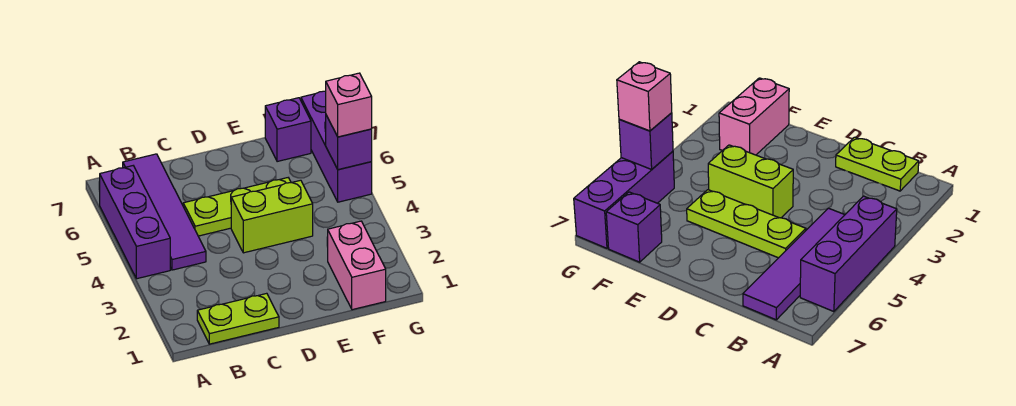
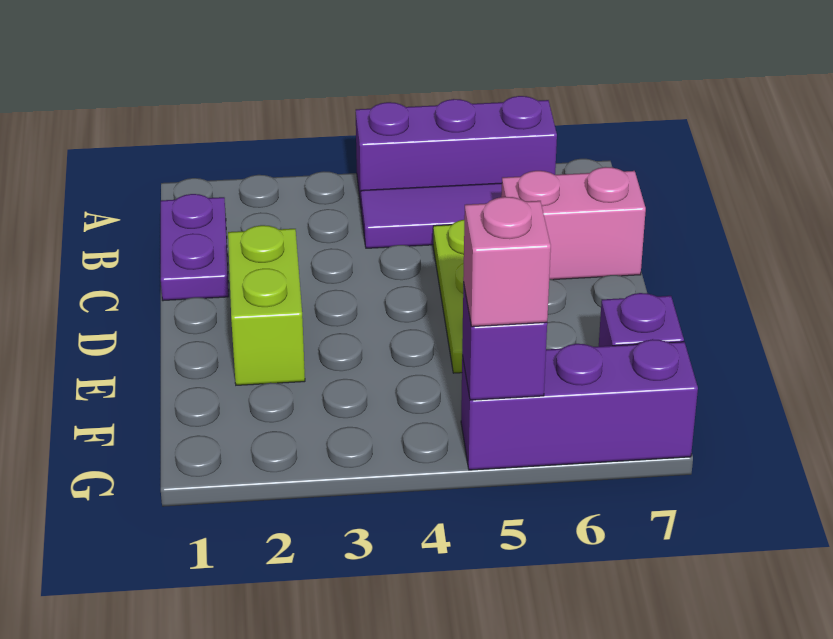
lime 1x2 plate [197,293,279,344] -> purple 1x2 plate [161,194,229,301]
lime 1x2 brick [231,180,313,253] -> lime 1x2 brick moved to [228,225,305,385]
pink 1x2 brick [328,221,386,310] -> pink 1x2 brick moved to [501,167,646,280]

